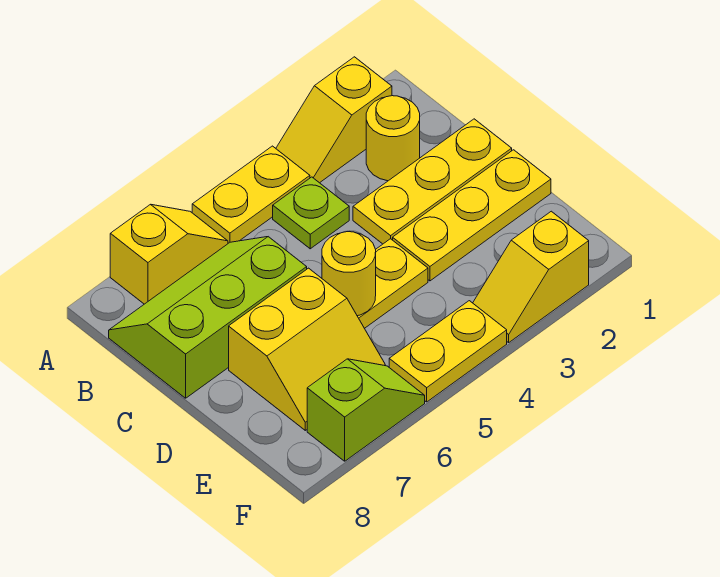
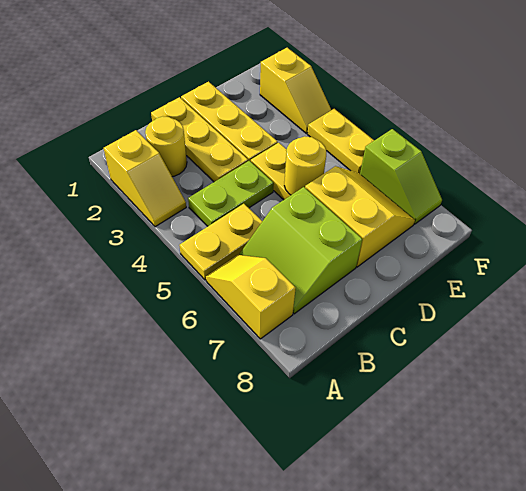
yellow 1x2 plate [192,146,310,243] -> yellow 1x2 plate turned to [179,204,262,280]
lime 1x1 plate [273,177,349,249] -> lime 1x2 plate [188,161,274,226]
lime 2x3 slope [109,237,307,398] -> lime 2x2 slope [240,187,362,314]
lime 1x2 slope [307,359,425,461] -> lime 1x2 slope turned to [360,129,442,224]

